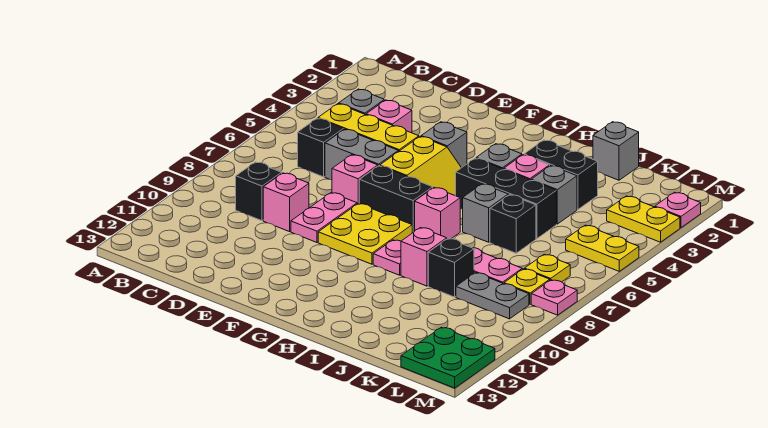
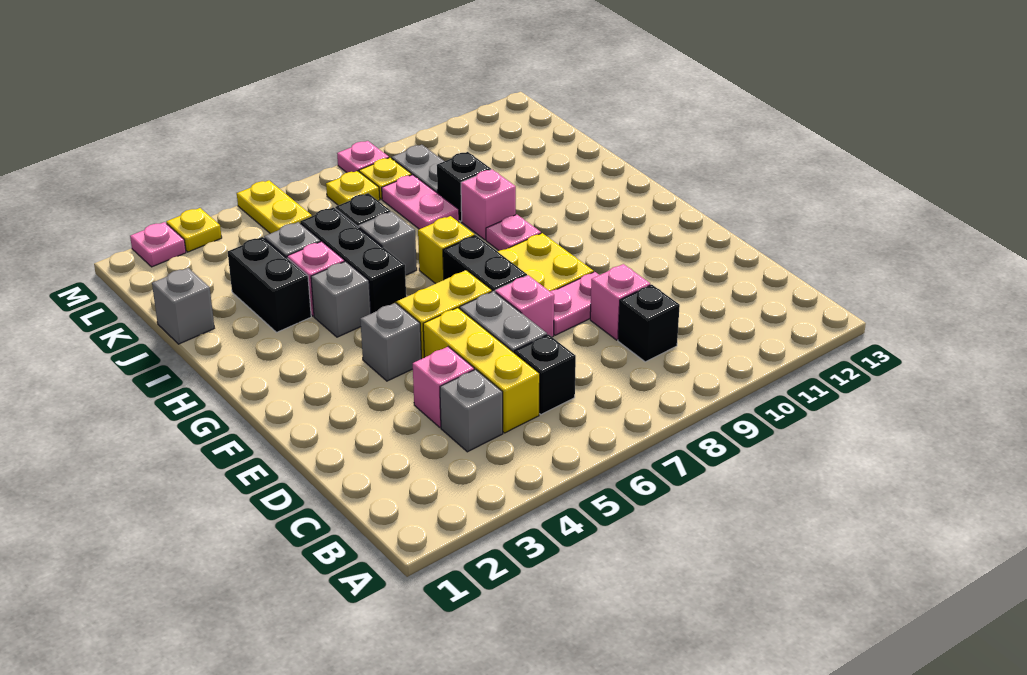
pink 1x1 brick [415,187,460,239] -> yellow 1x1 brick [418,216,475,284]
yellow 1x2 plate [607,196,680,242] -> yellow 1x1 plate [166,208,222,252]
green 2x2 plate [401,327,495,388] -> none

